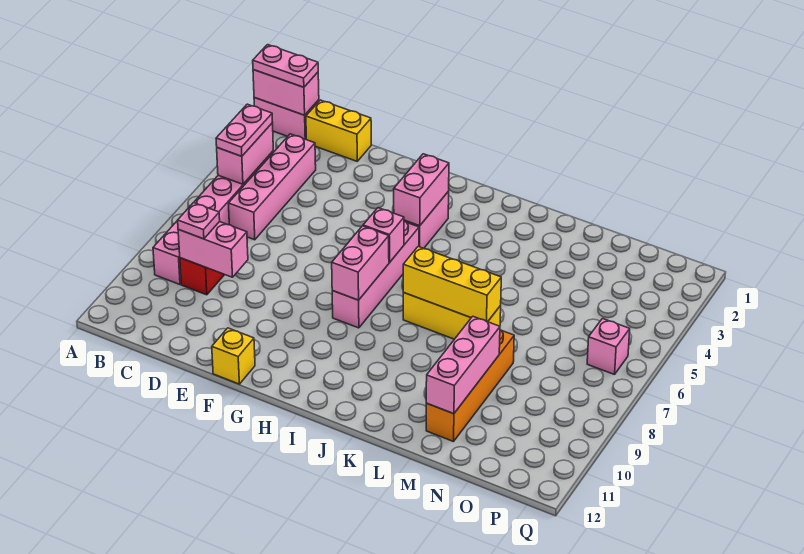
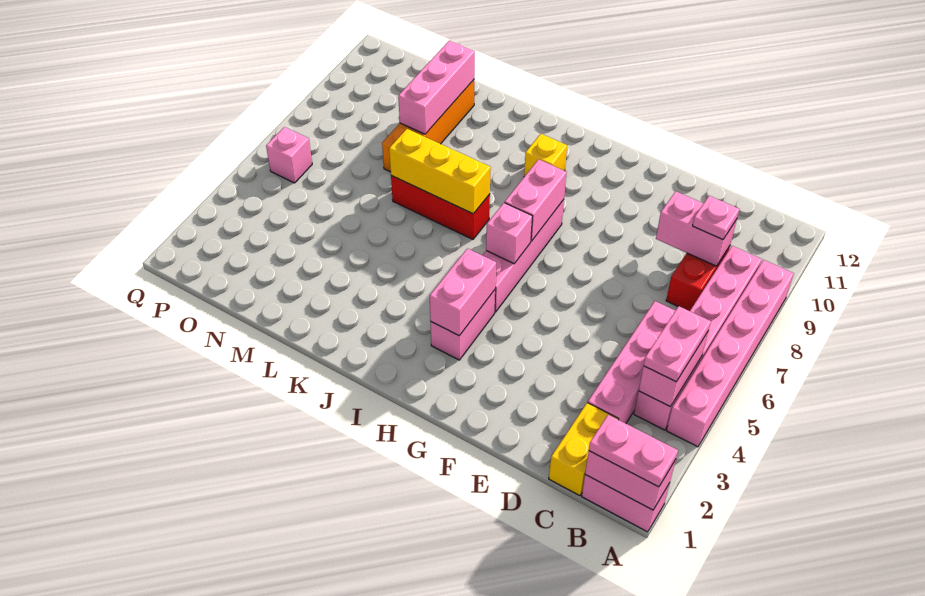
none -> pink 1x6 brick [667,260,794,447]
yellow 1x2 brick [306,100,371,161] -> yellow 1x2 brick turned to [549,403,619,496]
yellow 1x1 brick [212,328,255,384] -> yellow 1x1 brick moved to [524,134,567,177]
yellow 1x3 brick [403,293,501,339] -> red 1x3 brick [391,176,490,239]

